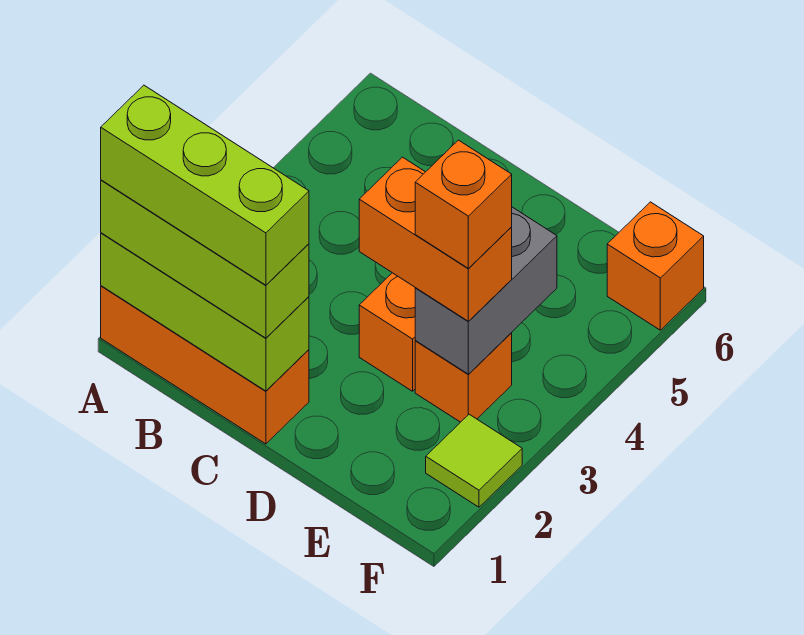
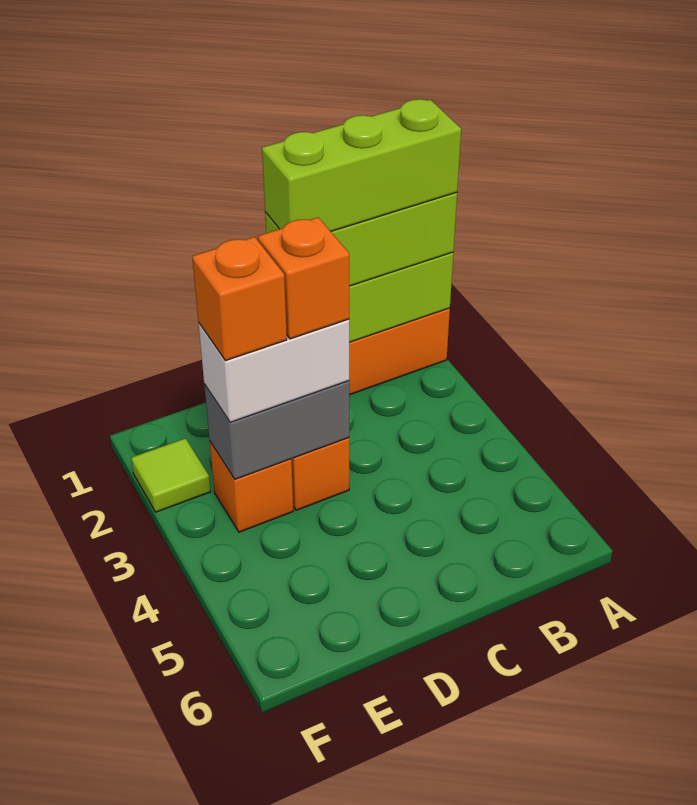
orange 1x2 brick [359,157,512,321] -> white 1x2 brick [199,319,349,422]
grey 1x2 brick [415,207,557,374] -> grey 1x2 brick turned to [204,381,349,479]
orange 1x1 brick [607,202,704,330] -> orange 1x1 brick moved to [258,217,349,339]

